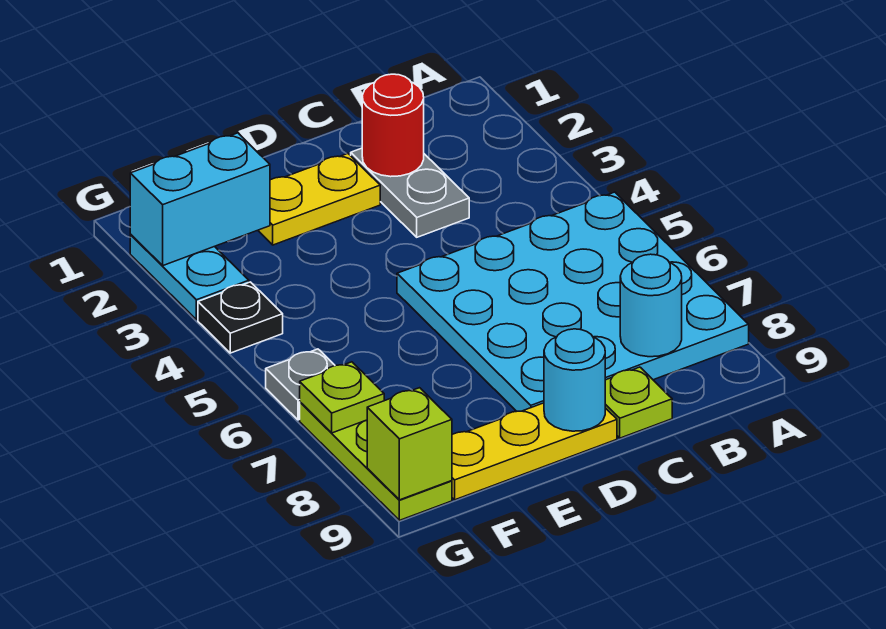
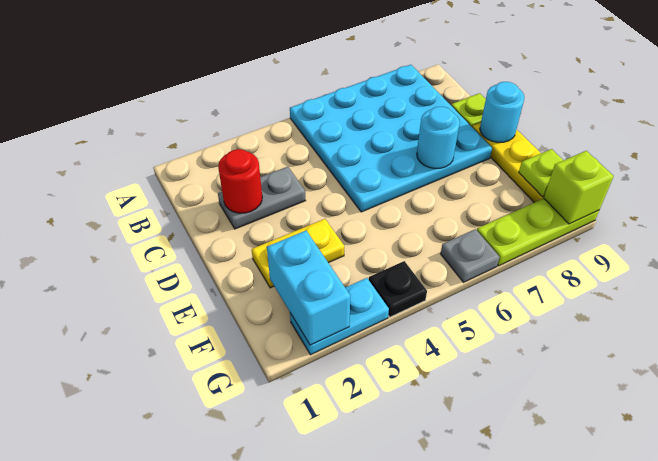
cyan 1x1 round brick [620,254,682,357] -> cyan 1x1 round brick moved to [417,107,460,168]
yellow 1x2 plate [258,154,380,245] -> yellow 1x2 plate turned to [252,219,344,288]
lime 1x1 plate [300,362,384,433] -> lime 1x1 plate moved to [519,149,563,197]

